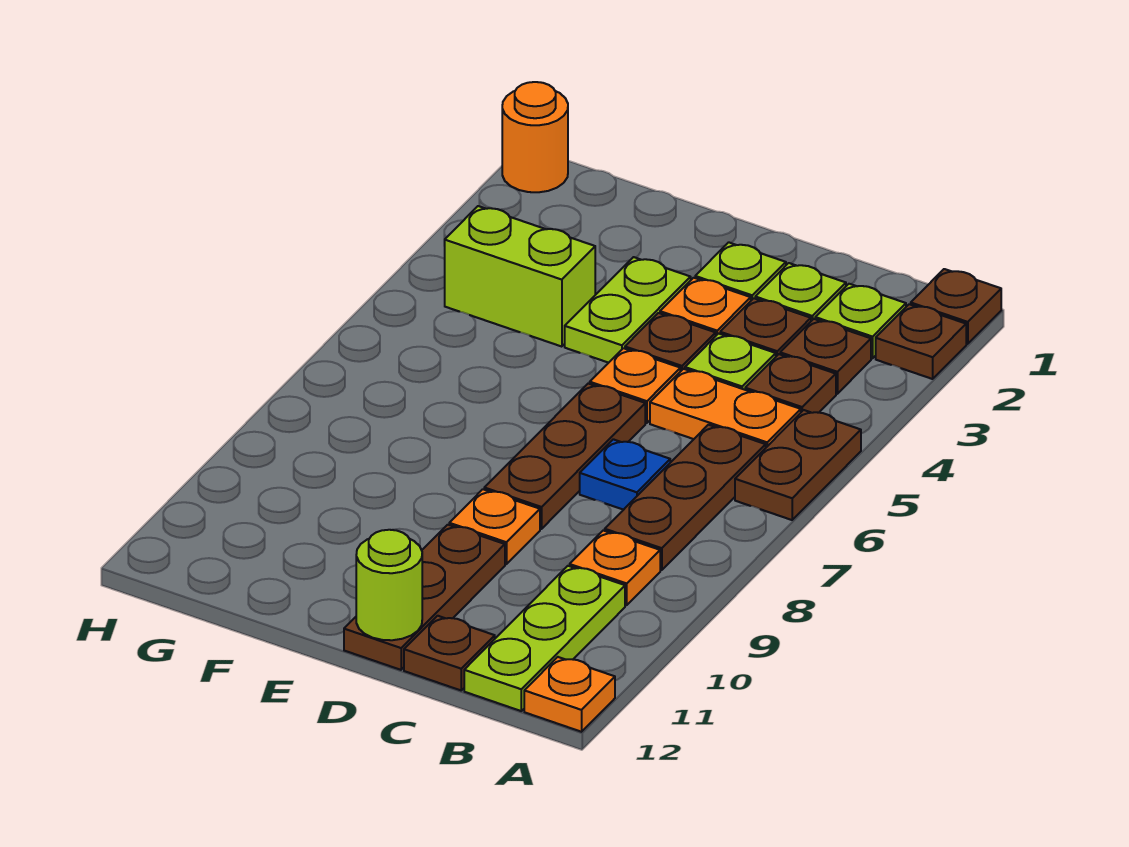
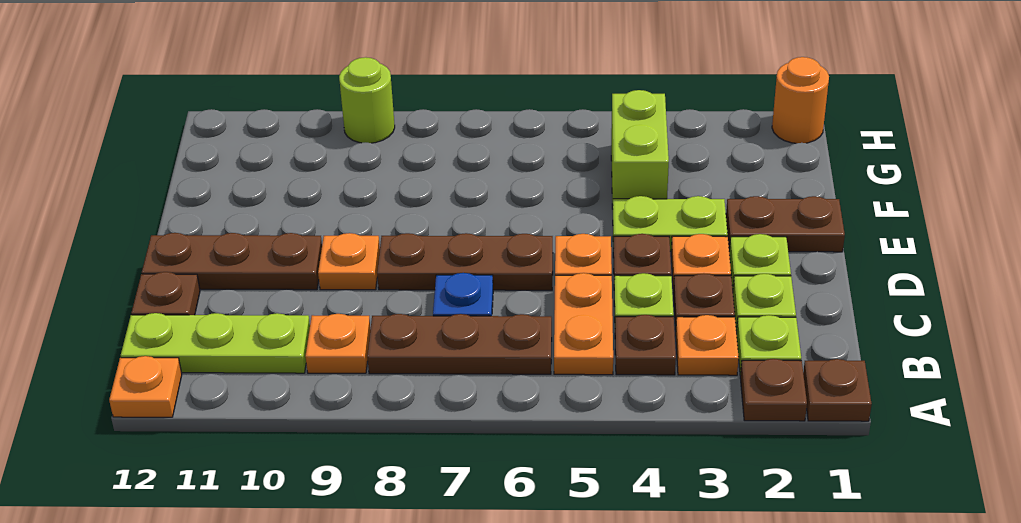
brown 1x2 plate [735,410,861,520] -> brown 1x2 plate moved to [726,196,845,252]
brown 1x1 plate [780,319,871,394] -> orange 1x1 plate [676,315,739,375]
lime 1x1 round brick [356,530,422,640] -> lime 1x1 round brick moved to [339,57,395,143]

